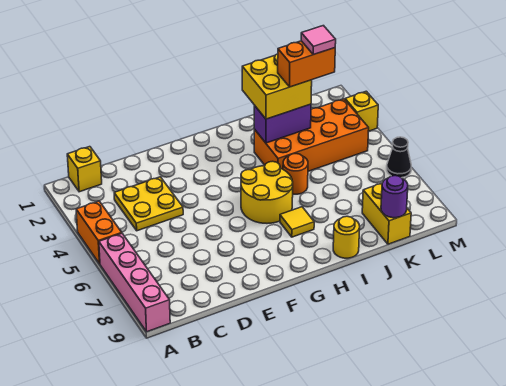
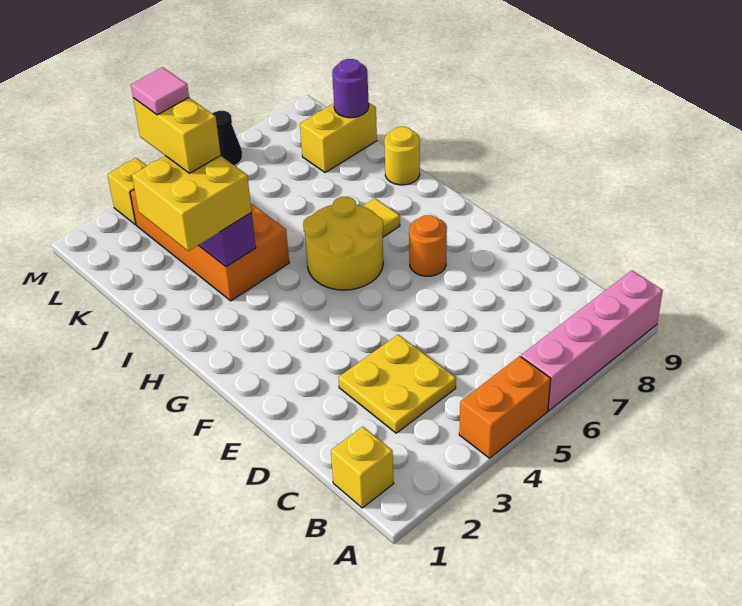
orange 1x1 round brick [283,154,308,194] -> orange 1x1 round brick moved to [409,215,447,276]
orange 1x2 brick [278,41,335,87] -> yellow 1x2 brick [133,98,221,173]

